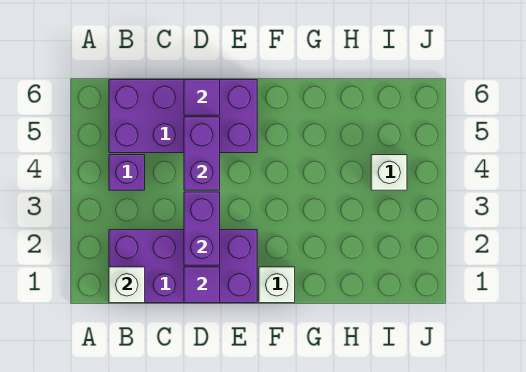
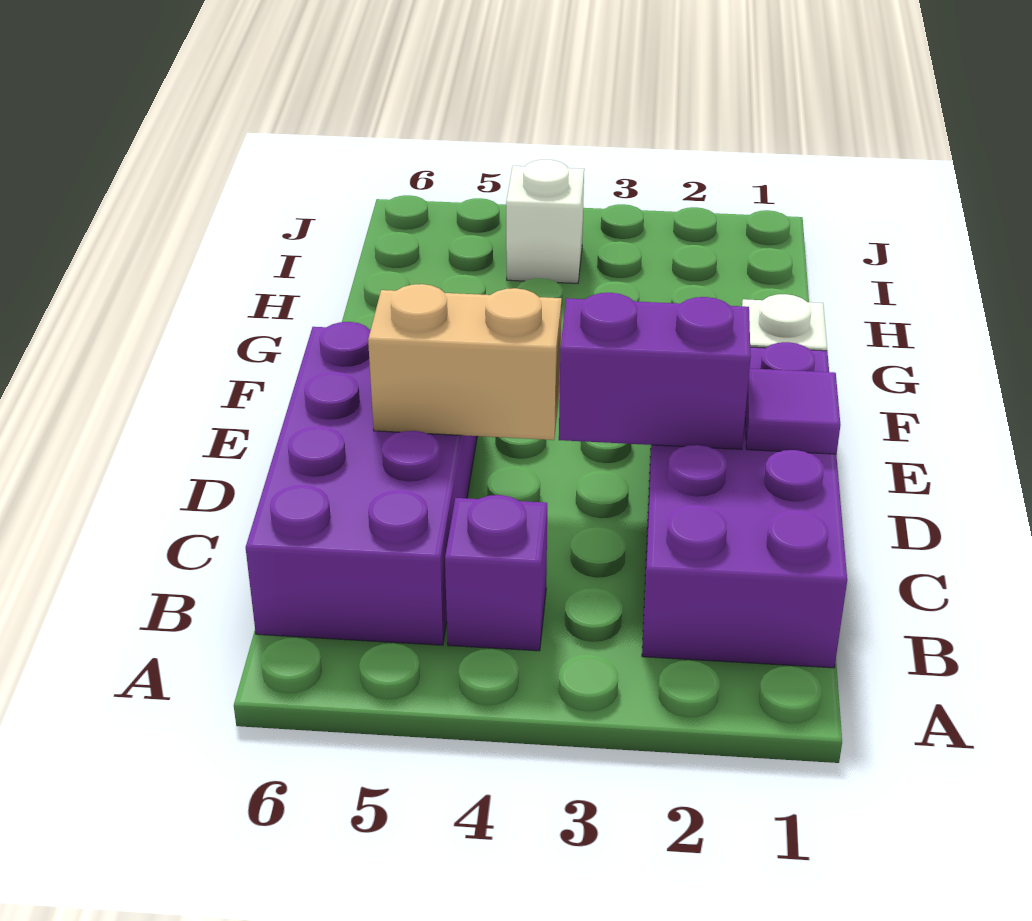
white 1x1 brick [109,267,145,303] -> none
purple 1x2 brick [184,117,220,190] -> tan 1x2 brick [368,284,562,440]
purple 1x1 tile [184,80,220,115] -> none

